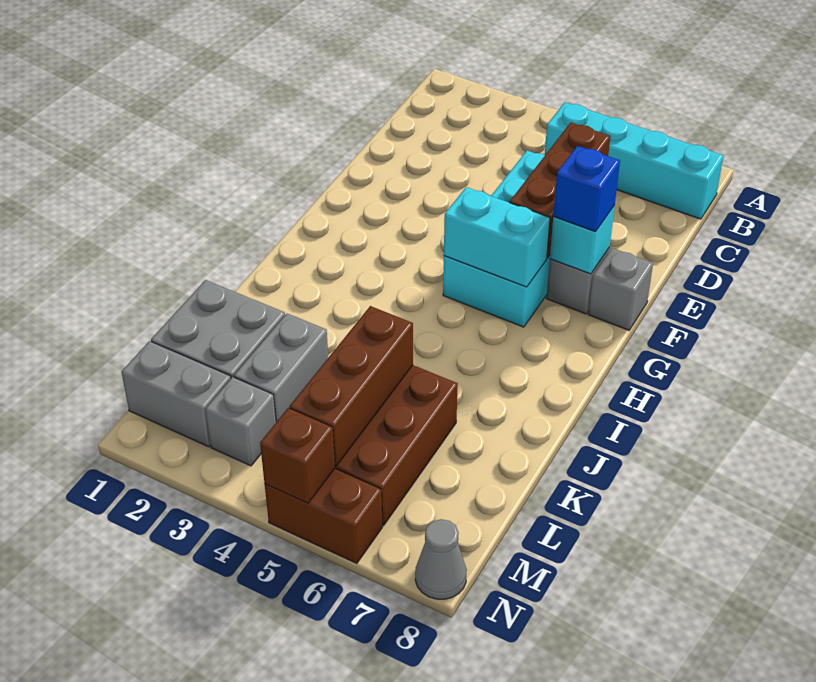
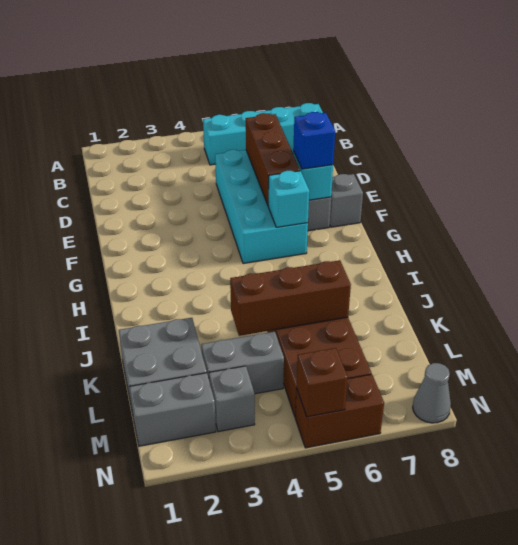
cyan 1x2 brick [444,187,550,287] -> cyan 1x1 brick [268,171,309,227]
grey 1x2 brick [234,314,328,422] -> grey 1x2 brick turned to [201,332,284,394]
brown 1x3 brick [290,306,413,466] -> brown 1x3 brick turned to [230,260,351,336]

